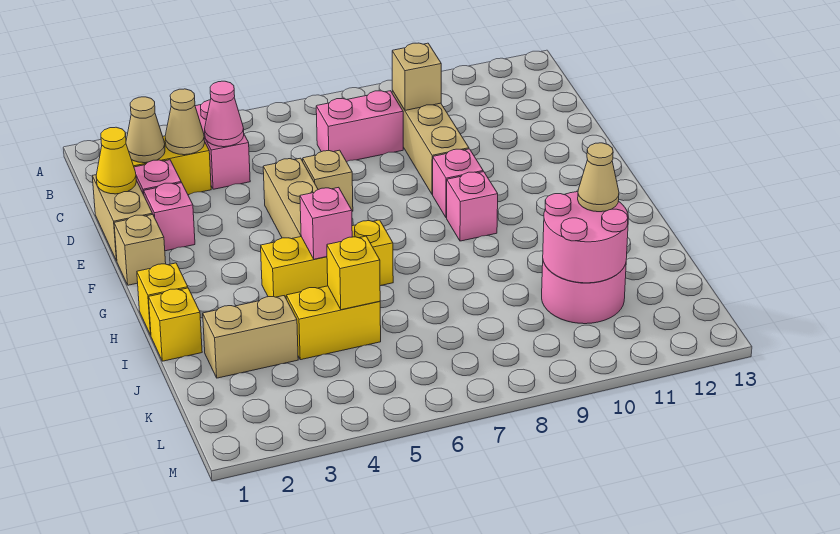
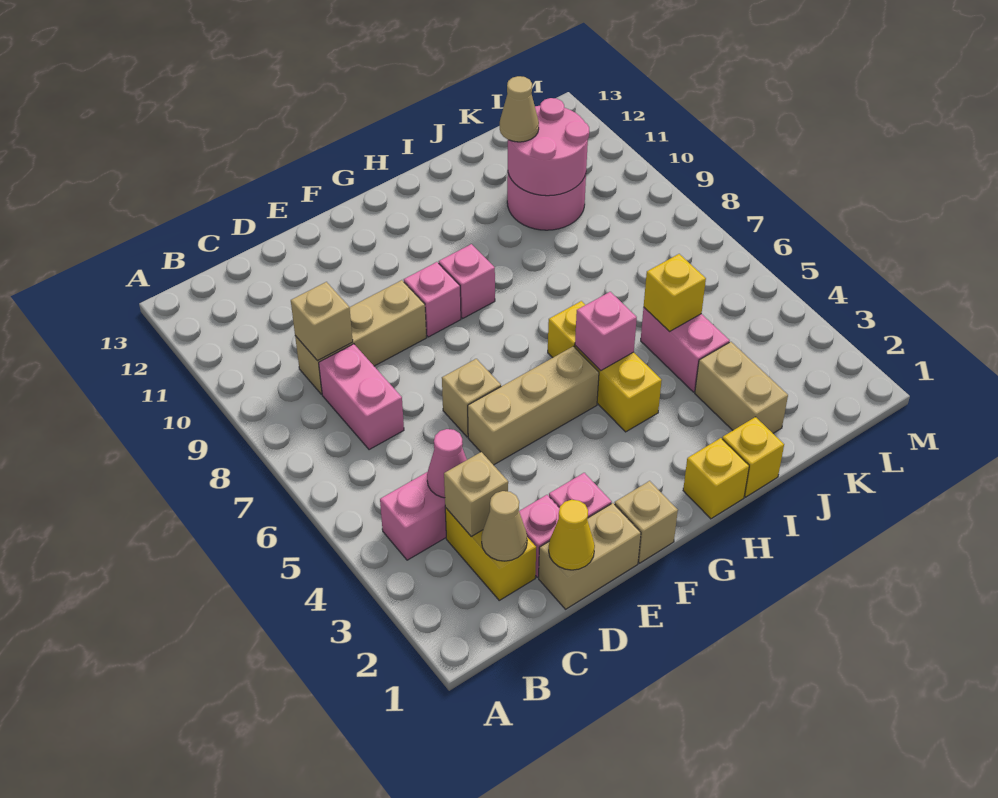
tan 1x1 cone [165,89,205,155] -> tan 1x1 brick [444,452,508,536]
yellow 1x2 brick [286,286,381,360] -> pink 1x2 brick [641,307,730,392]

